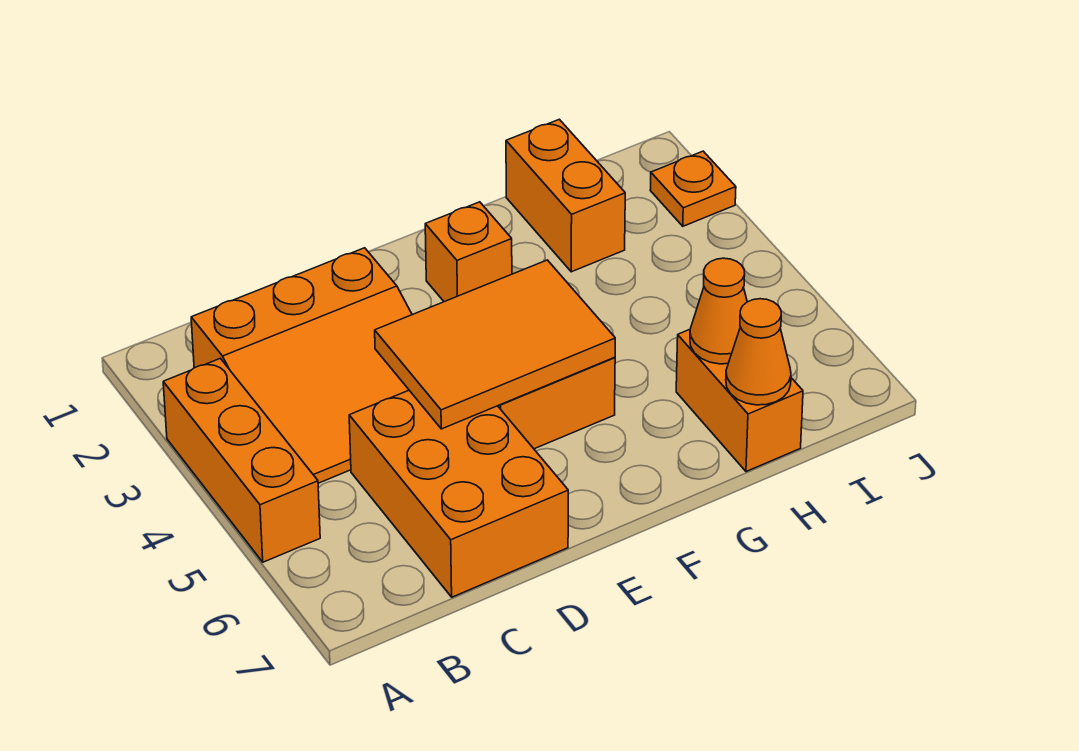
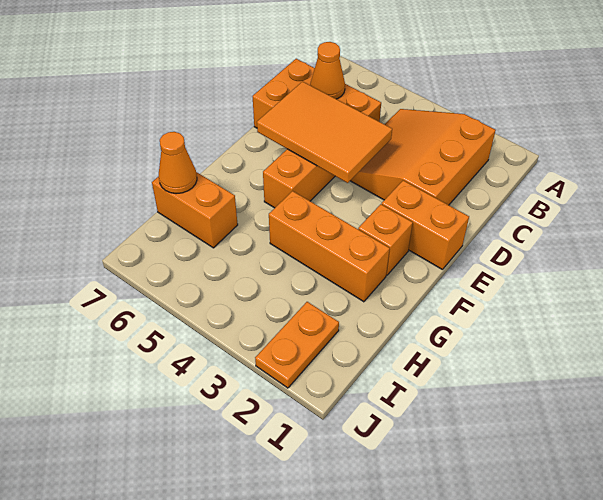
orange 1x3 brick [163,358,320,562] -> orange 1x3 brick moved to [269,191,390,302]
orange 2x3 tile [375,260,615,429] -> orange 2x3 tile turned to [257,82,392,183]
orange 1x2 brick [506,119,625,272] -> orange 1x2 brick moved to [382,180,469,270]
orange 1x1 cone [690,258,747,364] -> orange 1x1 cone moved to [310,42,345,99]
orange 1x1 plate [650,151,736,226] -> orange 1x2 plate [255,302,339,388]

